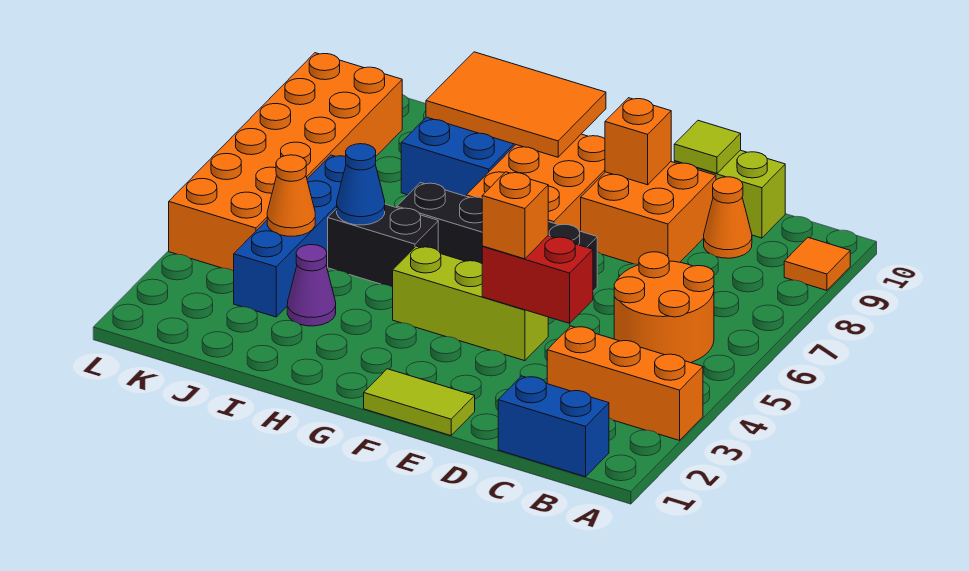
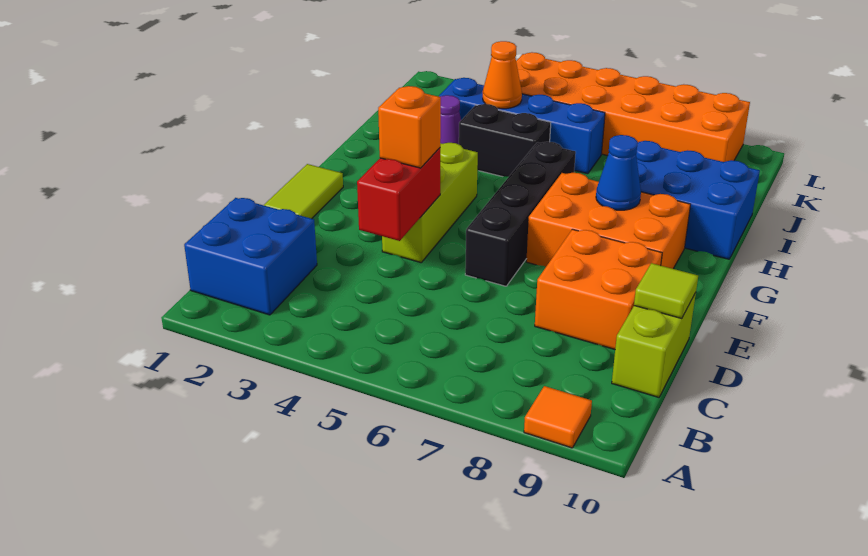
orange 1x3 brick [547,326,703,440] -> none
blue 1x2 brick [498,376,609,477] -> blue 2x2 brick [184,198,317,315]
orange 2x2 round brick [614,252,714,363] -> none
orange 1x1 cone [704,177,752,258] -> none
orange 1x1 brick [605,98,671,185] -> none
orange 2x3 tile [426,52,606,157] -> none
black 1x2 brick [328,204,438,287] -> black 1x2 brick turned to [459,104,551,177]
blue 1x1 cone [337,144,385,225] -> blue 1x1 cone moved to [596,135,641,210]

